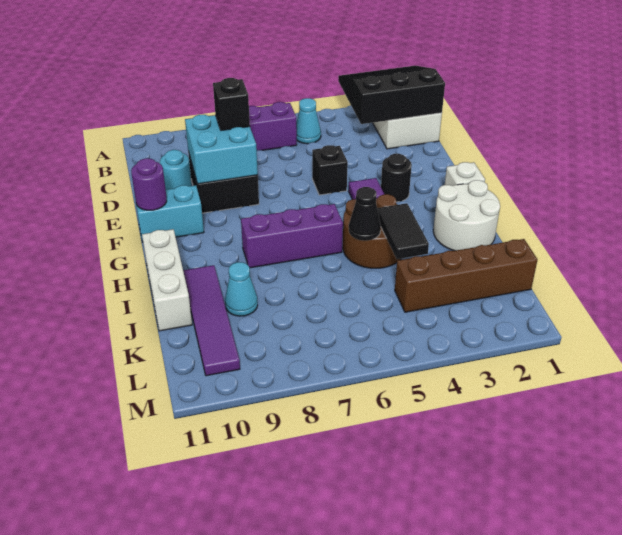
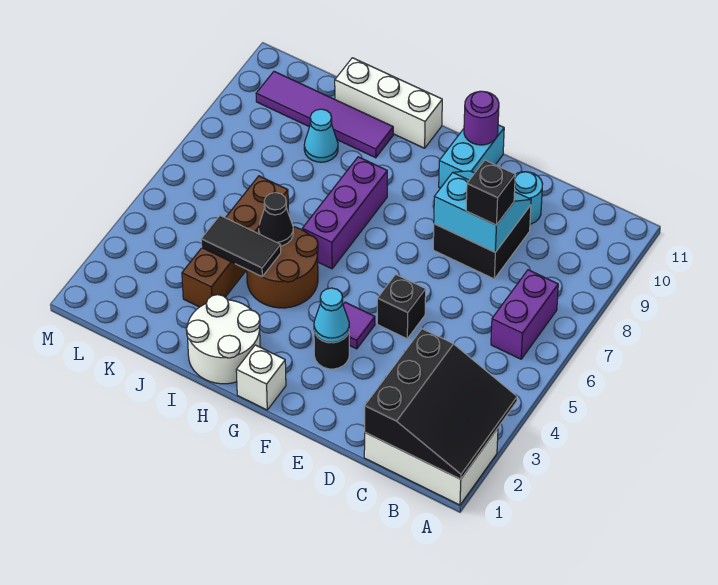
cyan 1x1 cone [296,98,321,144] -> cyan 1x1 cone moved to [314,288,349,343]
cyan 2x2 brick [185,115,258,184] -> cyan 2x2 slope [434,171,531,252]
brown 1x4 brick [395,239,537,312] -> brown 1x4 brick moved to [182,176,289,307]

